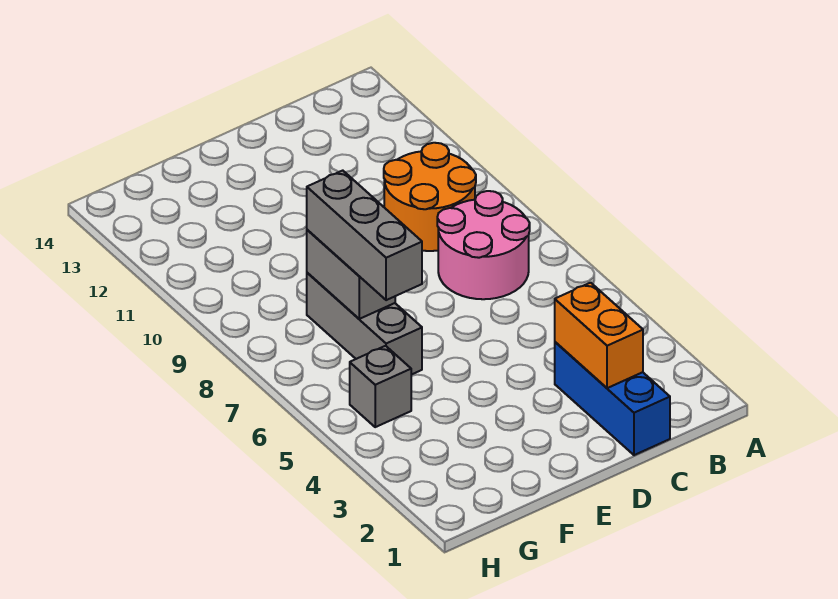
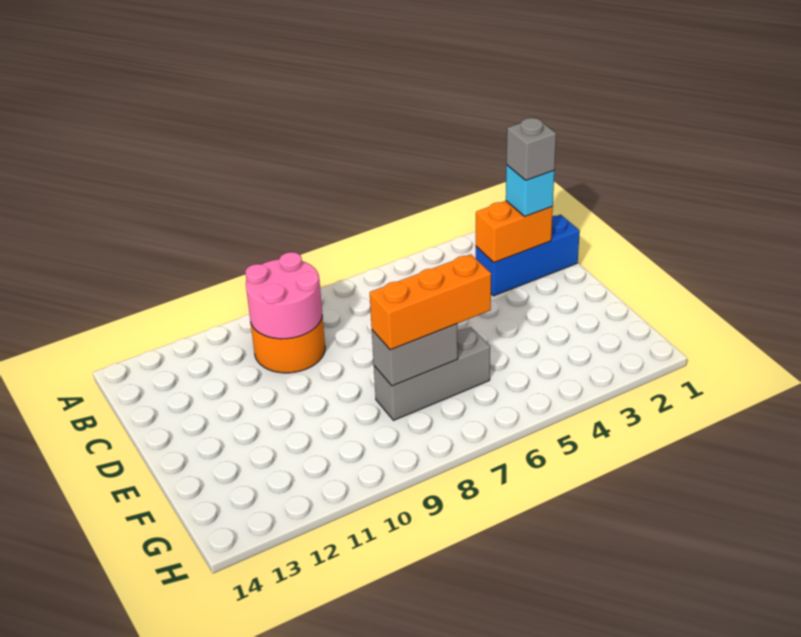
pink 2x2 round brick [437,191,530,299] -> pink 2x2 round brick moved to [245,252,322,339]
none -> cyan 1x1 brick [506,165,554,216]
grey 1x3 brick [307,171,422,300] -> orange 1x3 brick [370,254,491,350]
grey 1x1 brick [350,346,411,427] -> grey 1x1 brick moved to [506,118,556,180]

